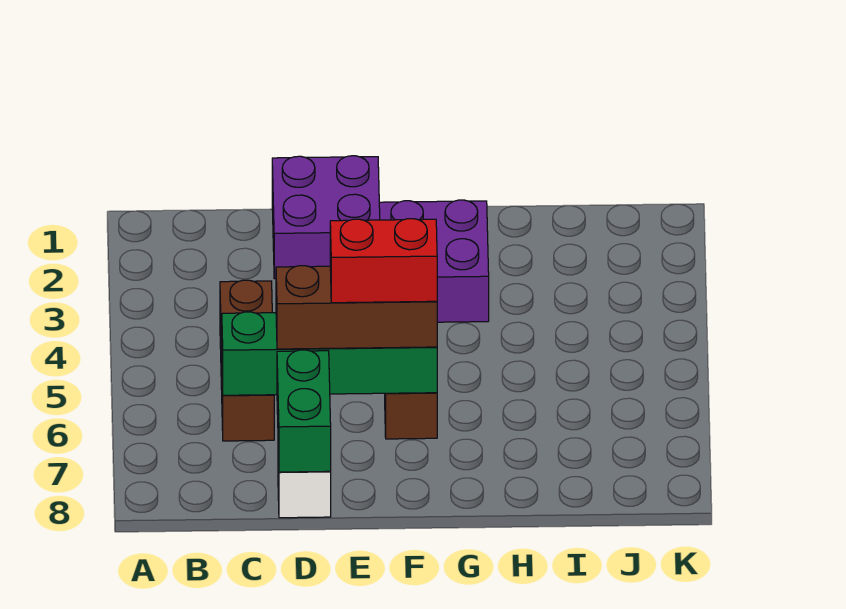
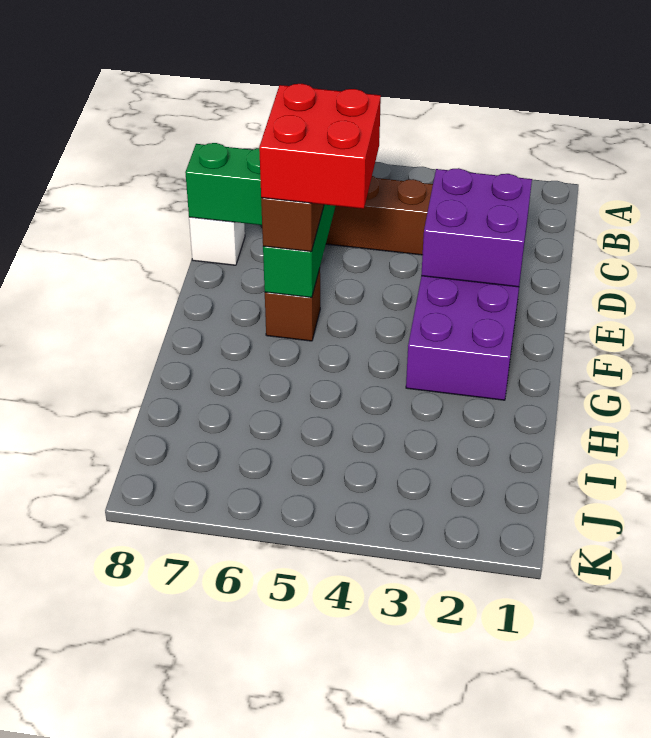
red 1x2 brick [330,219,437,303] -> red 2x2 brick [259,84,381,209]

